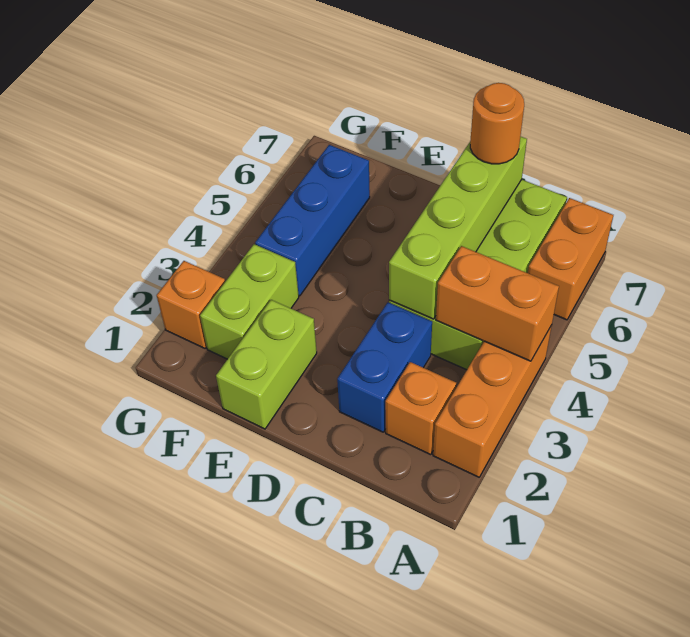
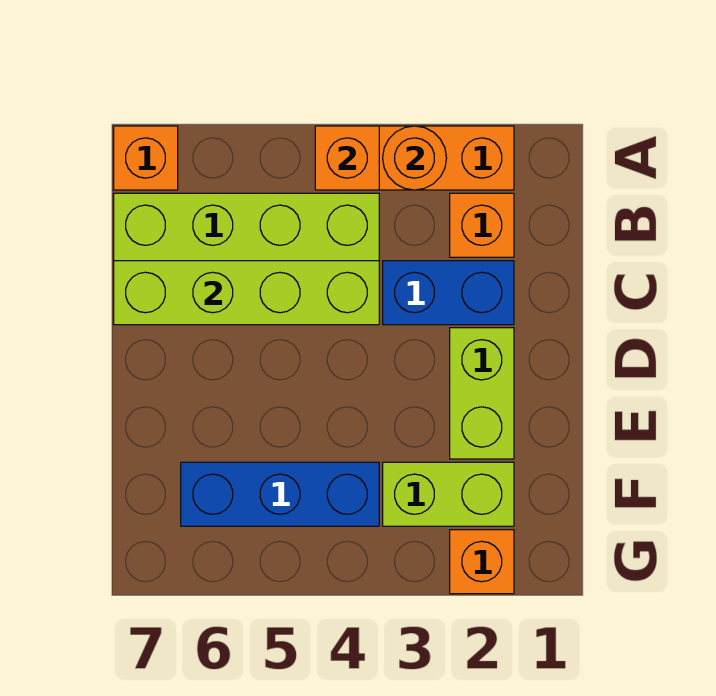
orange 1x2 brick [436,246,559,361] -> orange 1x1 brick [315,126,379,190]
orange 1x2 brick [528,198,613,320] -> orange 1x1 brick [114,126,178,190]
orange 1x1 round brick [470,83,524,164] -> orange 1x1 round brick moved to [383,126,447,190]
lime 1x2 brick [216,300,317,429] -> lime 1x2 brick turned to [450,328,514,459]

